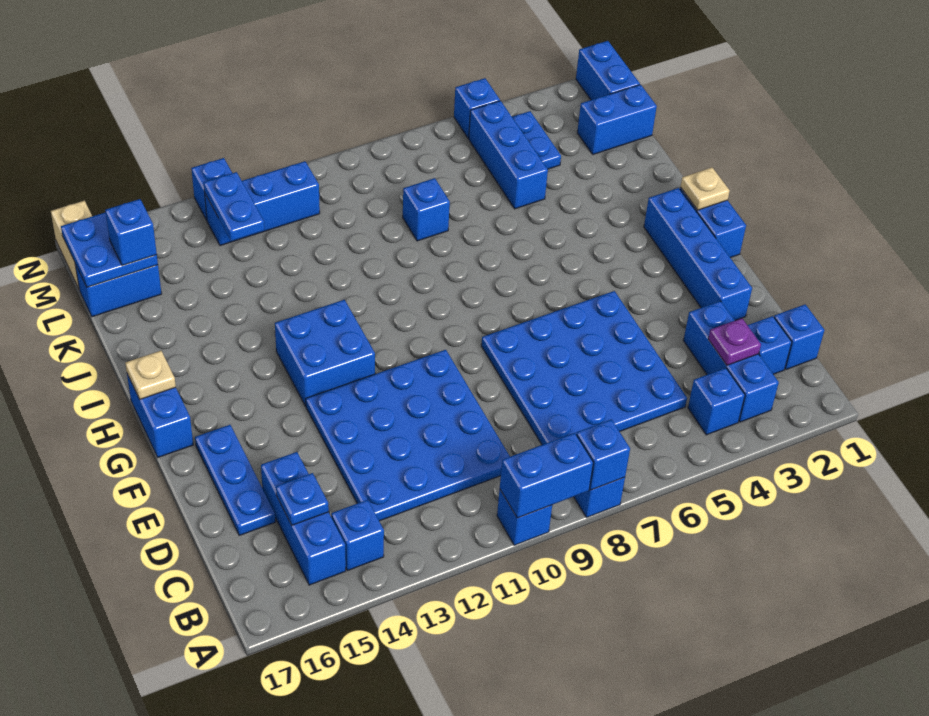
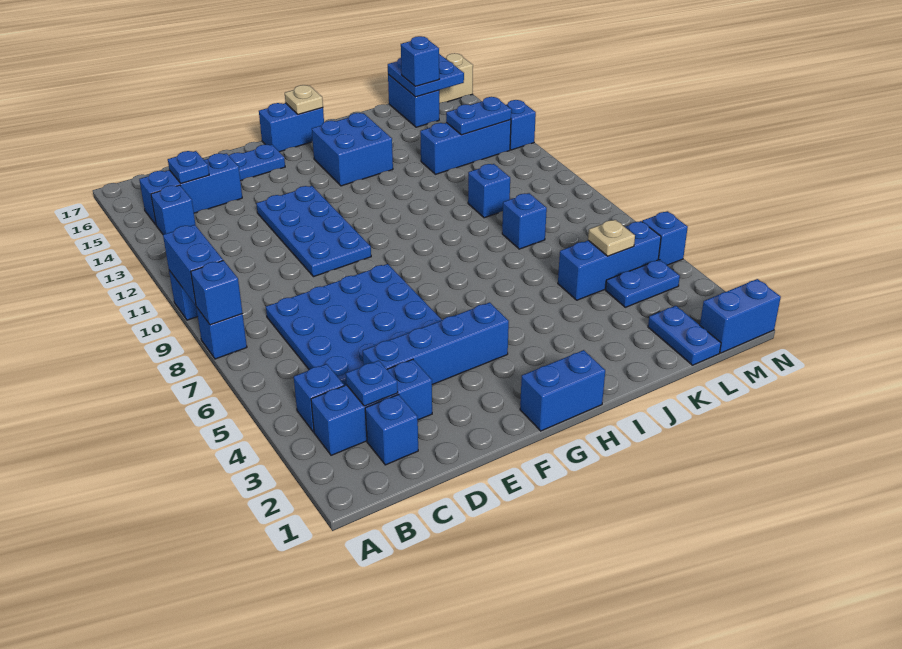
blue 1x1 brick [774,304,824,369] -> blue 1x1 brick moved to [468,164,510,218]
purple 1x1 plate [708,318,761,365] -> blue 1x1 plate [346,360,398,406]
blue 4x4 plate [306,350,510,521] -> blue 2x4 plate [256,186,371,277]
blue 1x4 brick [644,188,752,320] -> blue 1x4 brick moved to [363,302,509,385]
blue 2x2 brick [275,300,375,406] -> blue 2x2 brick moved to [312,113,393,186]
tan 1x1 plate [680,167,730,210] -> tan 1x1 plate moved to [588,220,635,256]
blue 1x2 brick [577,85,657,154] -> blue 1x2 plate [648,306,721,365]
blue 1x3 brick [205,161,320,245] -> blue 1x3 brick turned to [420,120,511,174]

